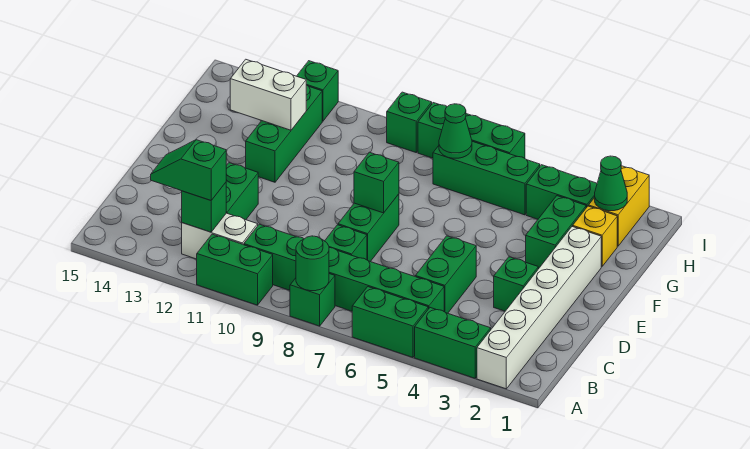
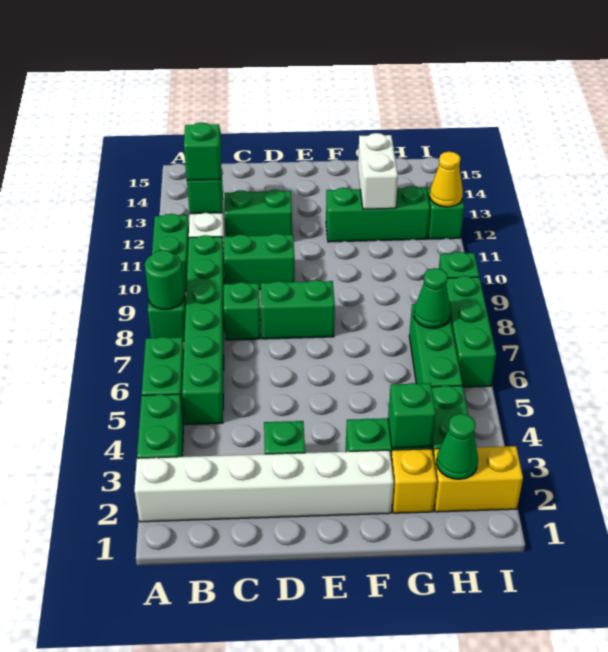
green 1x2 brick [415,236,476,313] -> green 1x2 brick moved to [224,233,295,289]
green 1x1 brick [354,152,399,213] -> green 1x1 brick moved to [388,383,436,448]
none -> yellow 1x1 cone [430,152,463,207]

